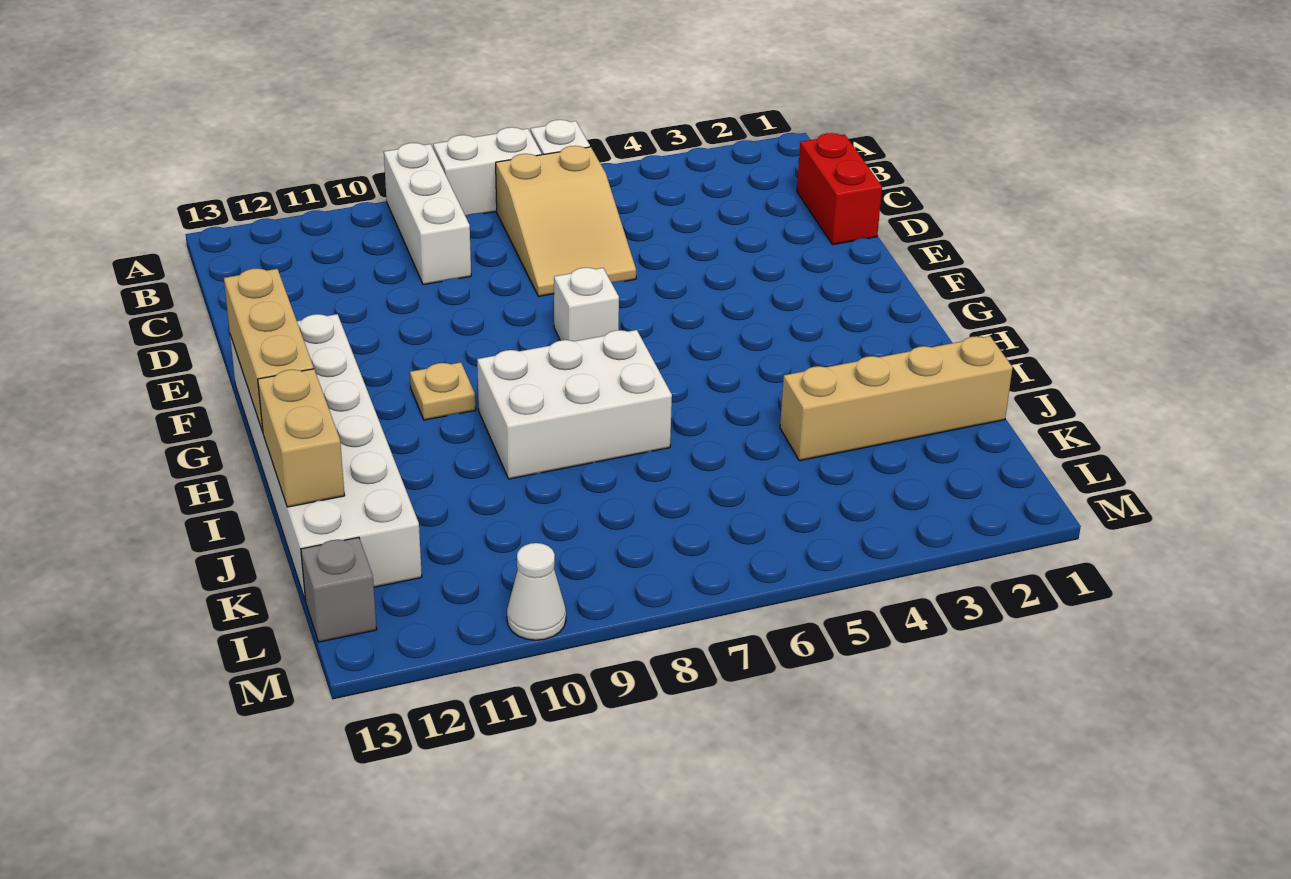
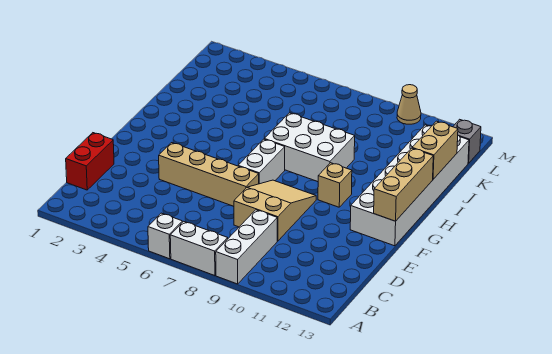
tan 2x3 slope [496,146,636,296] -> tan 2x3 slope moved to [234,180,316,241]
white 1x1 brick [554,268,619,341] -> white 1x2 brick [238,139,285,184]
tan 1x1 plate [410,362,476,420] -> tan 1x1 brick [318,163,352,207]
tan 1x4 brick [780,336,1013,461] -> tan 1x4 brick moved to [159,143,259,206]
white 1x1 cone [507,543,566,640] -> tan 1x1 cone [397,85,421,124]

